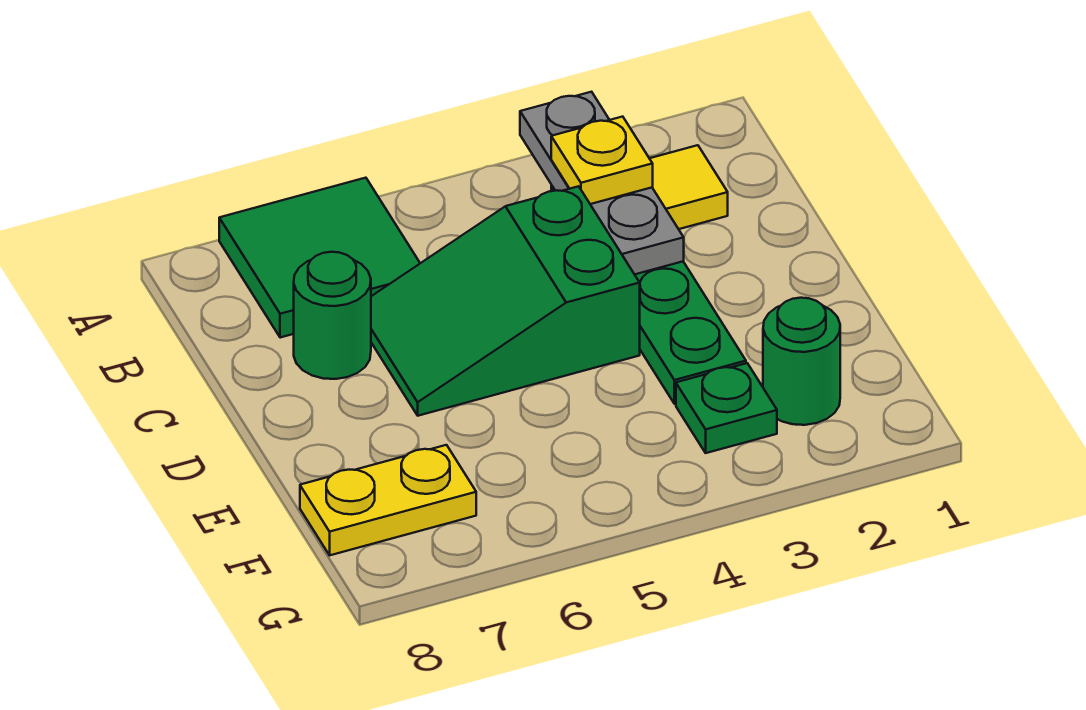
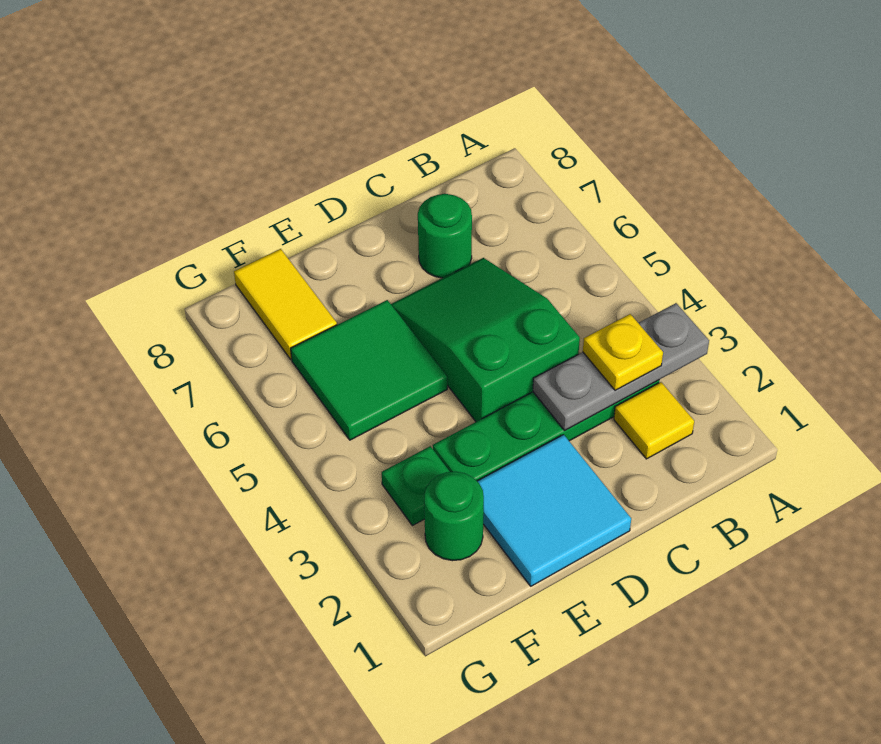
green 2x2 tile [219,178,420,338] -> green 2x2 tile moved to [291,300,447,440]
none -> cyan 2x2 tile [477,435,631,586]
yellow 1x2 plate [300,445,476,555] -> yellow 1x2 tile [234,249,337,359]

